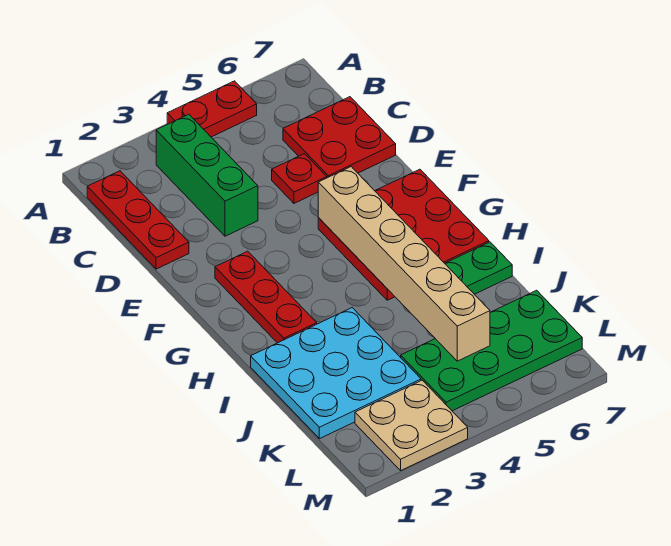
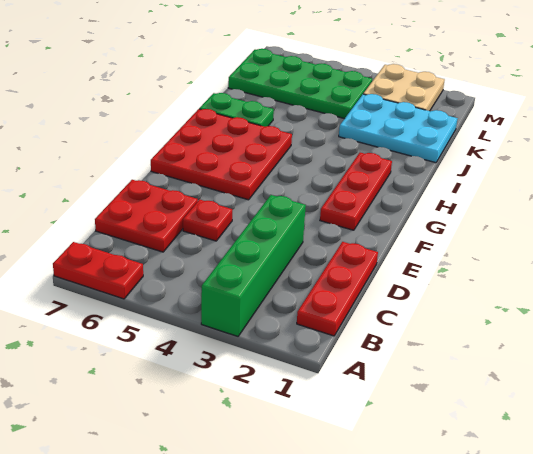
red 1x2 plate [167,81,257,137] -> red 1x2 plate moved to [53,242,143,299]
green 1x3 brick [156,114,258,236] -> green 1x4 brick [201,195,306,336]
tan 1x6 brick [318,167,490,361] -> none
cyan 3x3 plate [251,308,421,439] -> cyan 2x3 plate [339,94,458,163]

